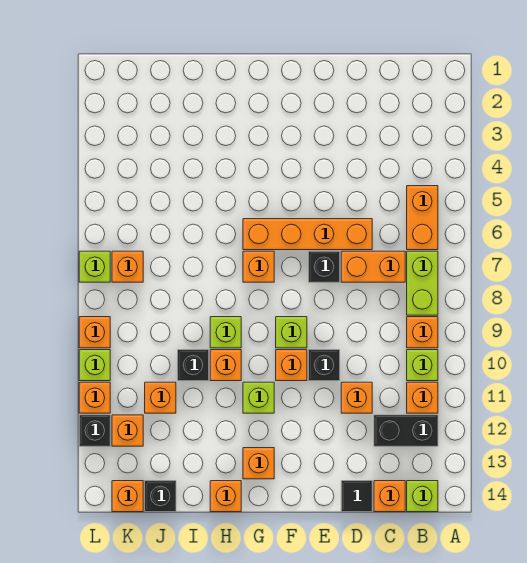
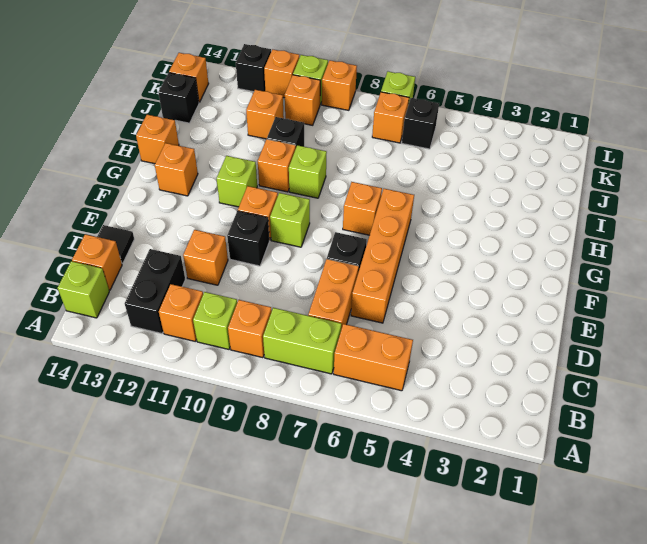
none -> black 1x1 brick [402,98,439,149]
orange 1x1 brick [112,415,143,446] -> orange 1x1 brick moved to [285,75,320,125]

